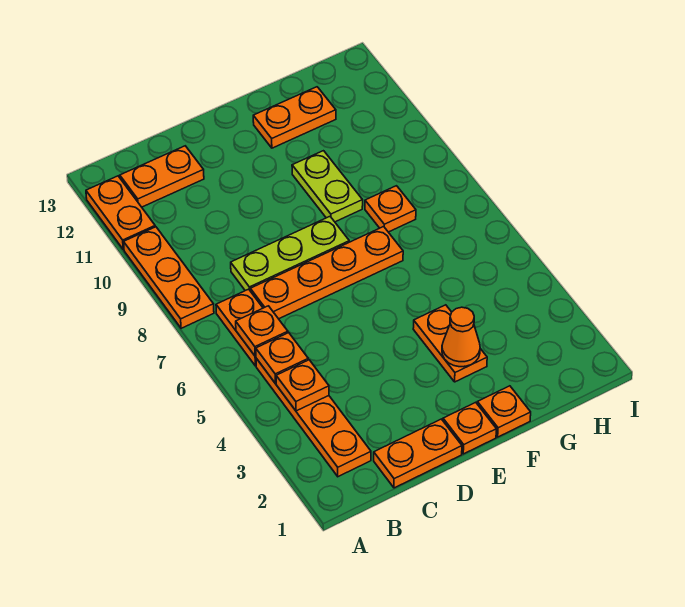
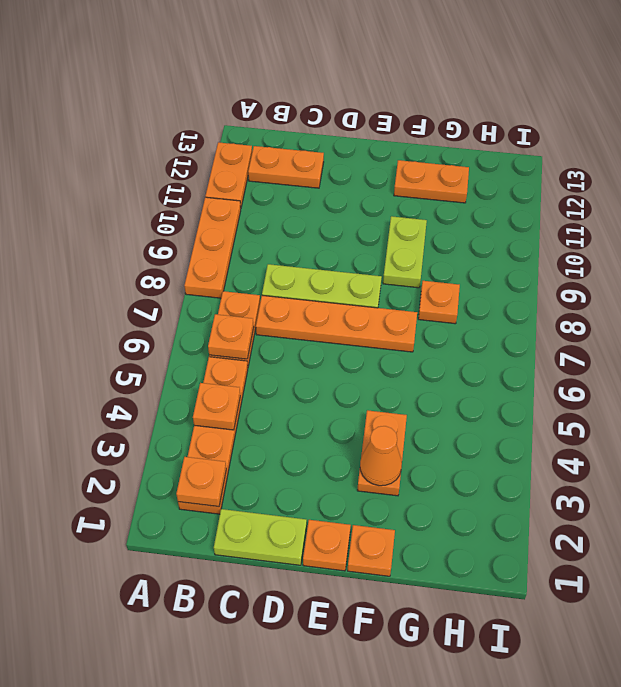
orange 1x1 plate [256,333,308,383] -> orange 1x1 plate moved to [176,457,226,507]
orange 1x2 plate [374,419,462,488] -> lime 1x2 plate [214,509,307,565]

